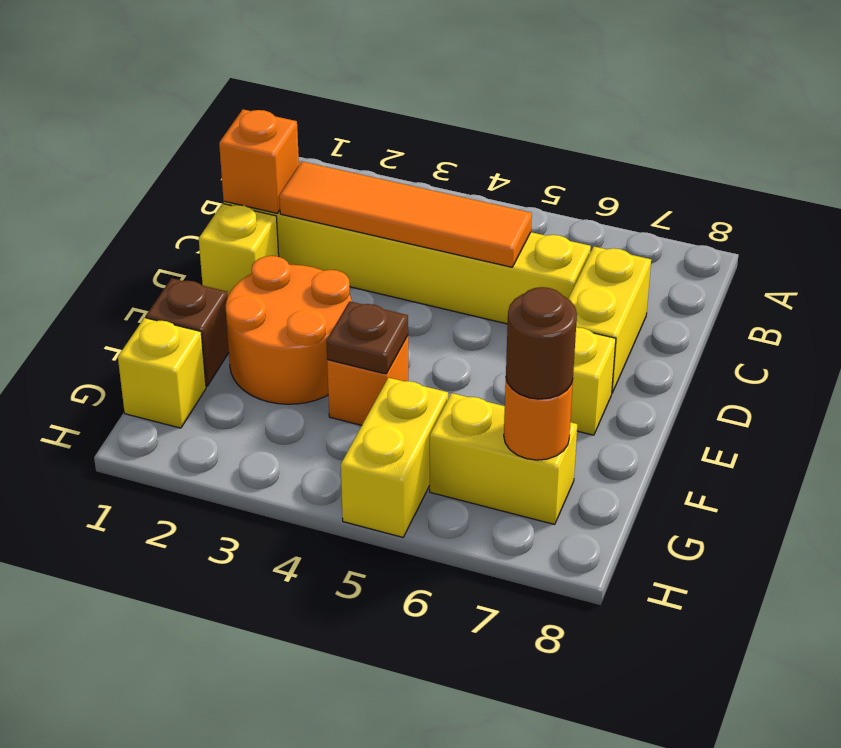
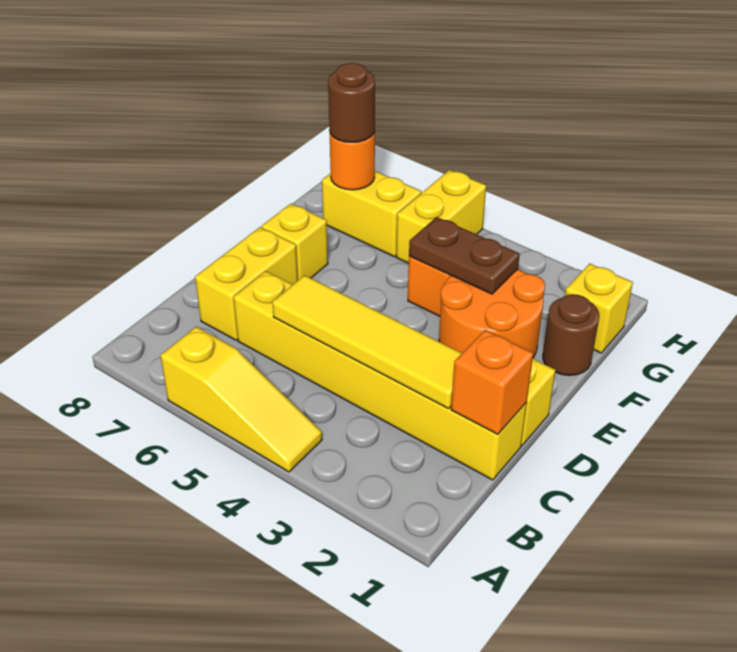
none -> yellow 1x3 slope [160,327,322,472]
orange 1x4 tile [279,162,532,267] -> yellow 1x4 tile [272,275,462,409]
brown 1x1 brick [146,278,229,386] -> brown 1x1 round brick [543,294,599,376]
brown 1x1 plate [326,301,408,374] -> brown 1x2 plate [409,217,520,294]

